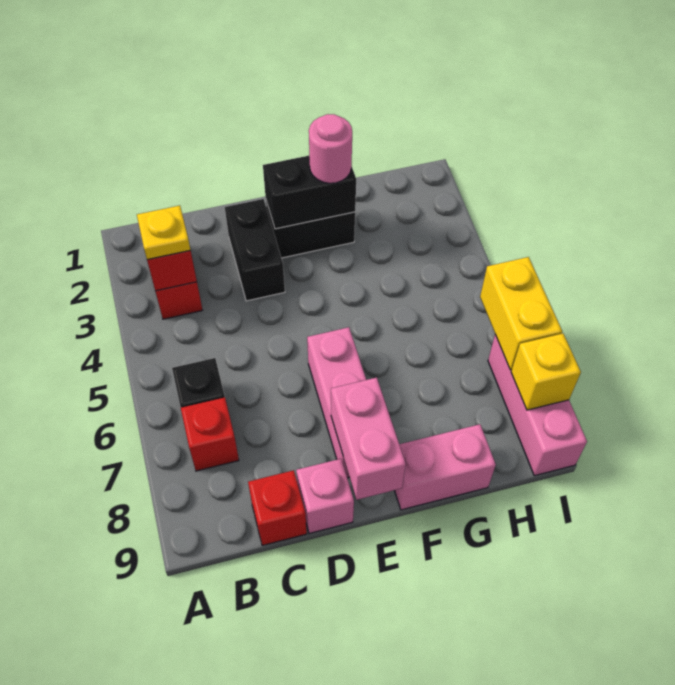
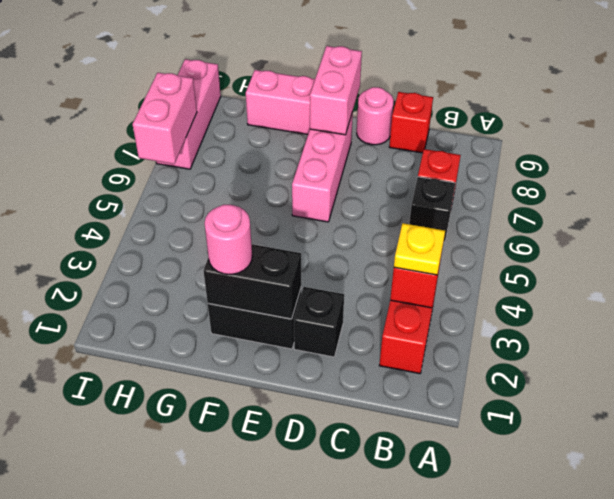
black 1x2 brick [225,199,285,301] -> black 1x1 brick [294,287,344,357]
pink 1x1 brick [296,459,354,534] -> pink 1x1 round brick [357,87,394,145]
yellow 1x2 brick [480,257,562,370] -> pink 1x2 brick [133,73,197,164]
yellow 1x1 brick [511,333,581,410] -> none

